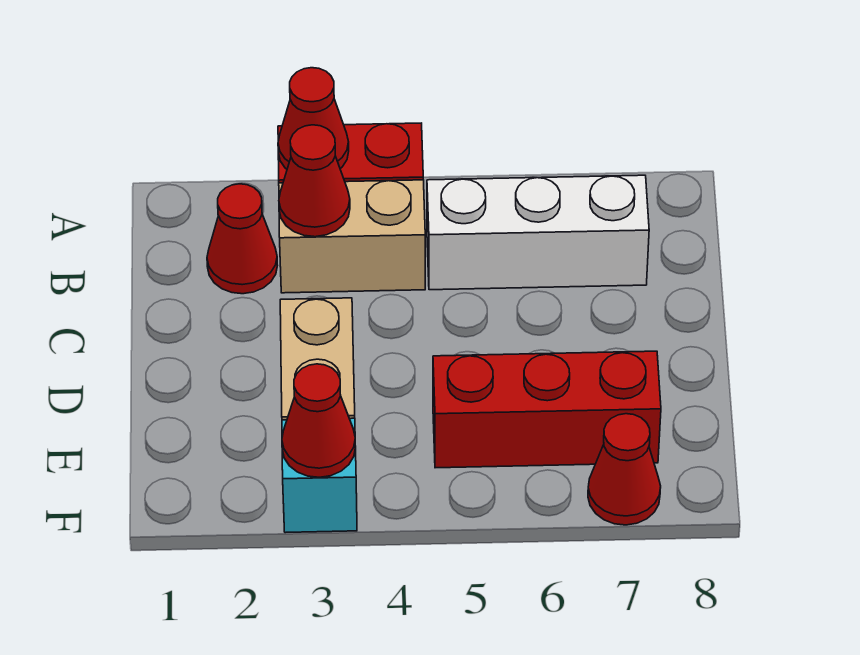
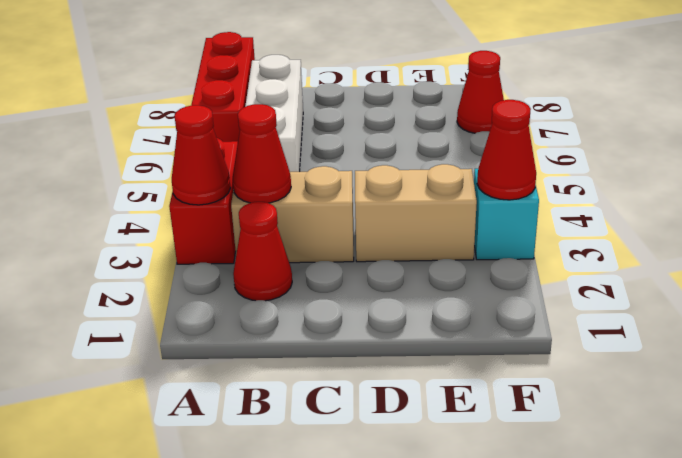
tan 1x2 brick [279,180,425,293] -> tan 1x2 brick turned to [231,166,354,263]
red 1x3 brick [433,351,661,468] -> red 1x3 brick moved to [191,32,255,142]

